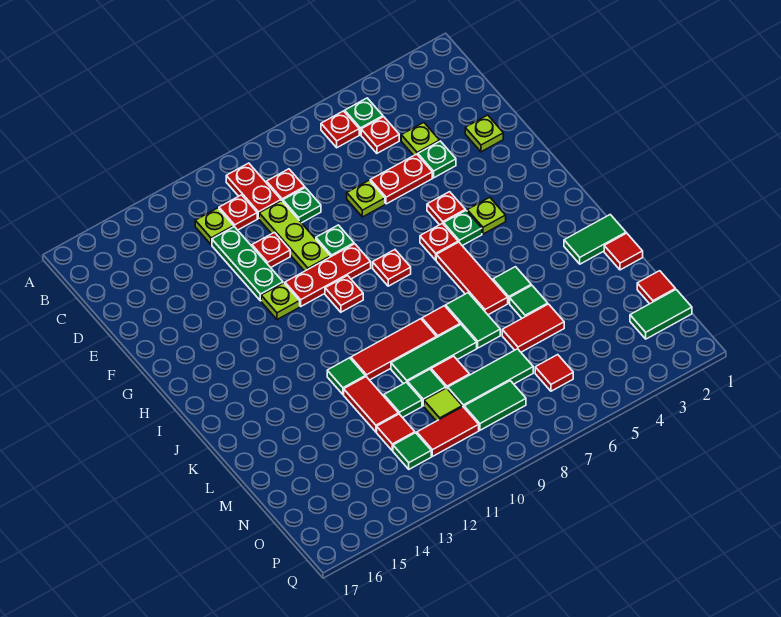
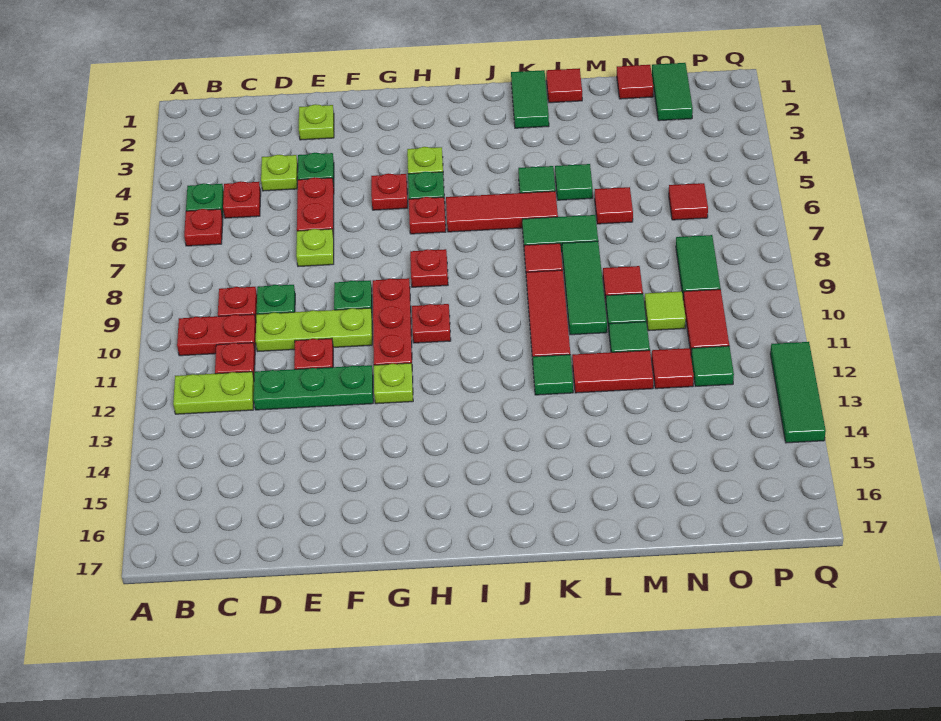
lime 1x1 plate [195,208,234,245] -> lime 1x2 plate [173,372,254,414]
red 1x2 tile [502,304,564,352] -> red 1x1 tile [595,187,633,224]
green 1x3 tile [448,349,533,407] -> green 1x3 tile moved to [770,342,826,443]

